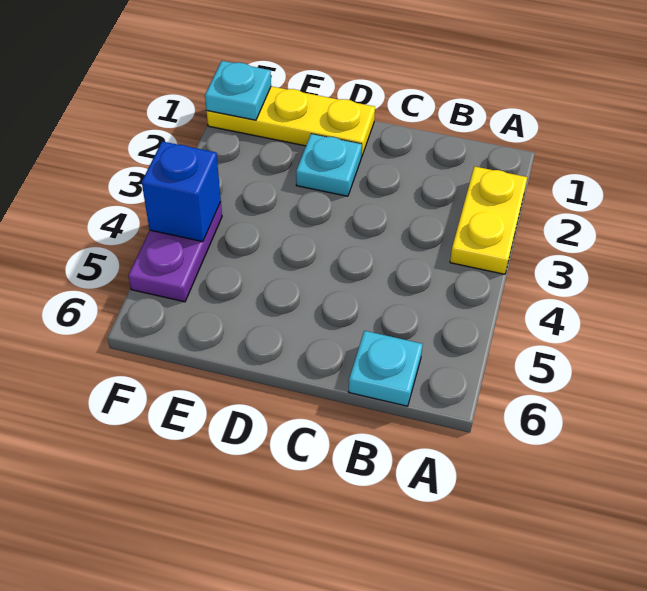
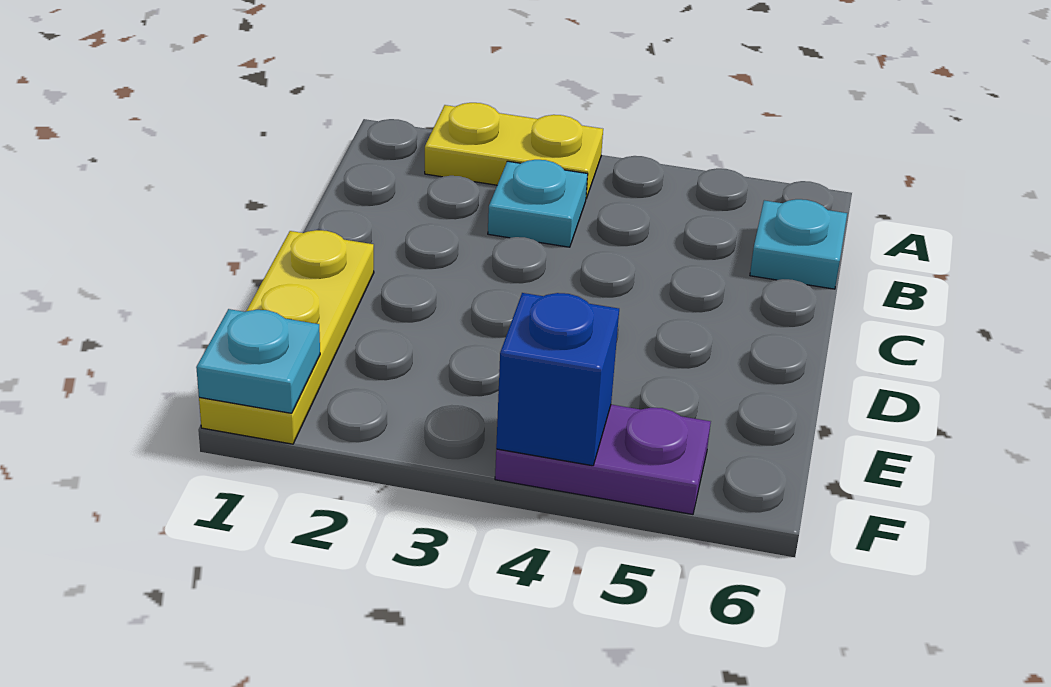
cyan 1x1 plate [296,134,362,196] -> cyan 1x1 plate moved to [488,160,588,247]

